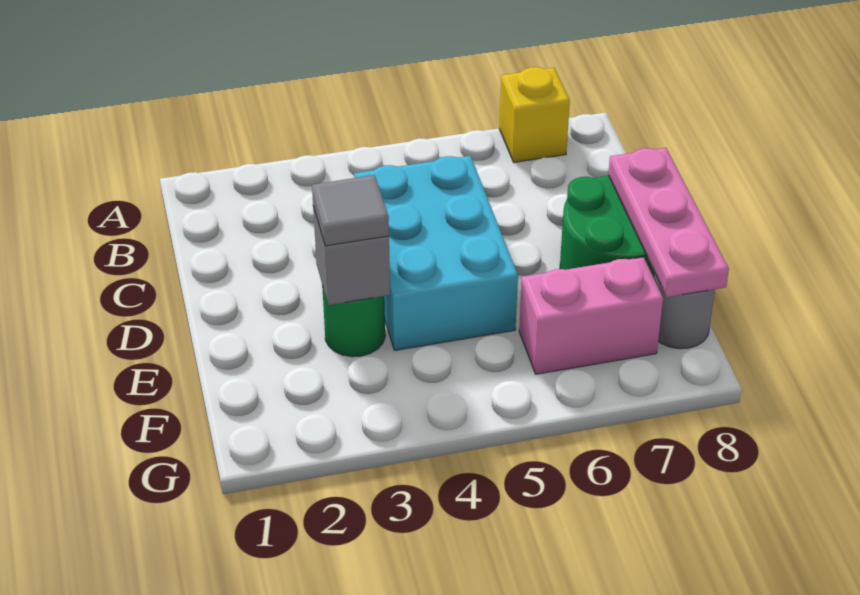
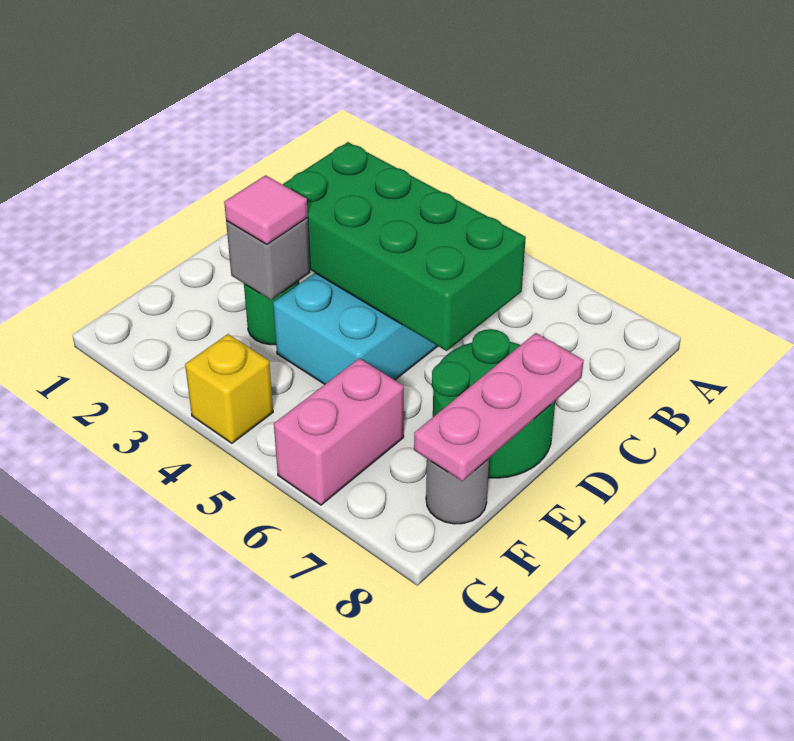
yellow 1x1 brick [499,67,570,162] -> yellow 1x1 brick moved to [185,334,273,443]
none -> green 2x4 brick [282,142,526,351]
grey 1x1 tile [312,175,389,246] -> pink 1x1 tile [224,175,308,244]
pink 1x2 brick [519,257,663,374] -> pink 1x2 brick turned to [274,358,404,505]

